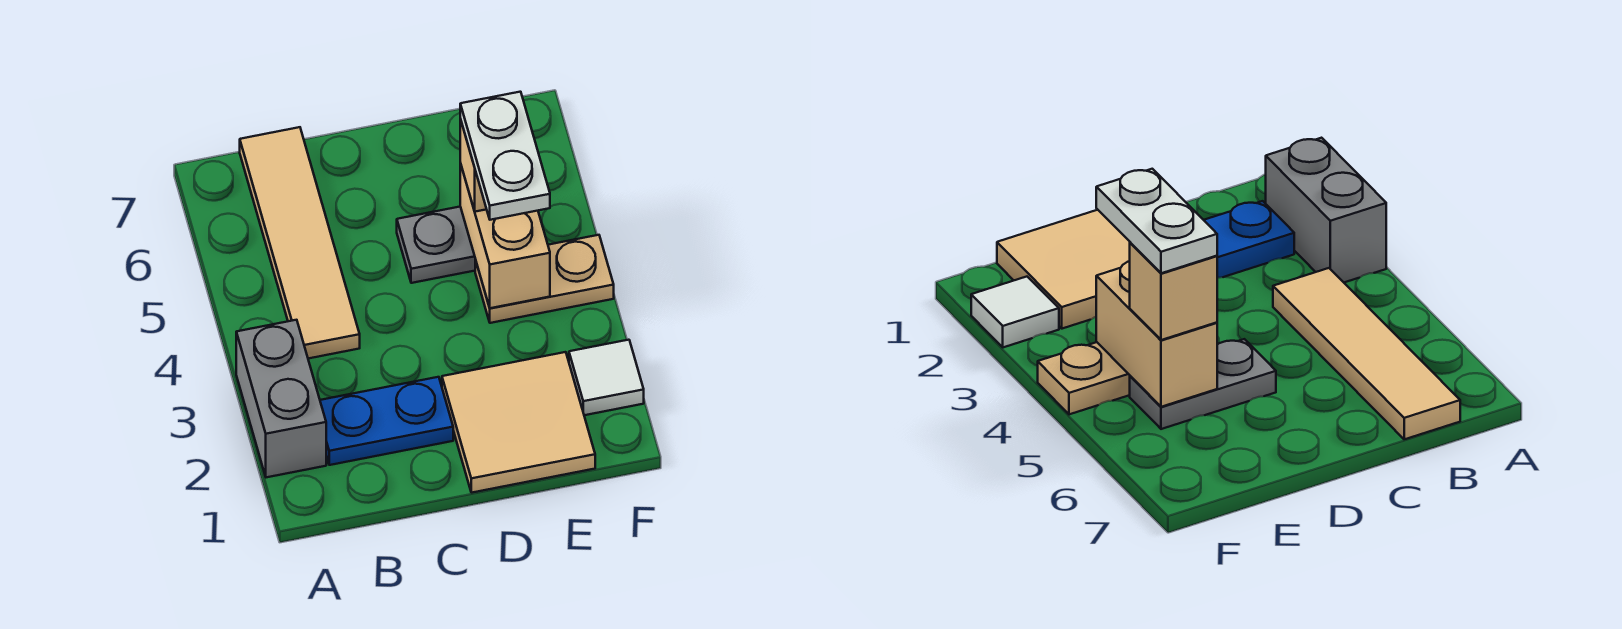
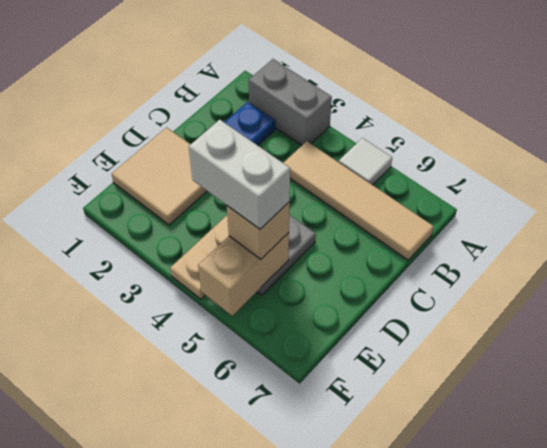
tan 1x2 brick [460,163,550,308] -> tan 1x2 brick turned to [198,233,289,316]
white 1x2 plate [460,92,550,220] -> white 1x2 brick [189,120,290,229]
white 1x1 tile [569,340,644,415] -> white 1x1 tile moved to [339,138,392,185]

